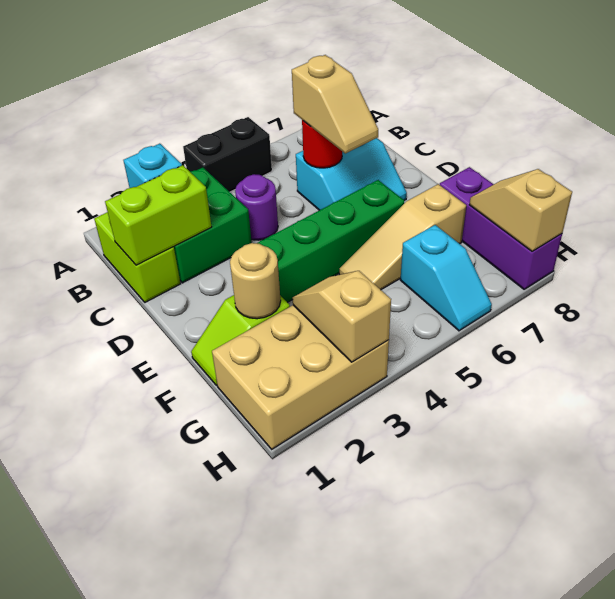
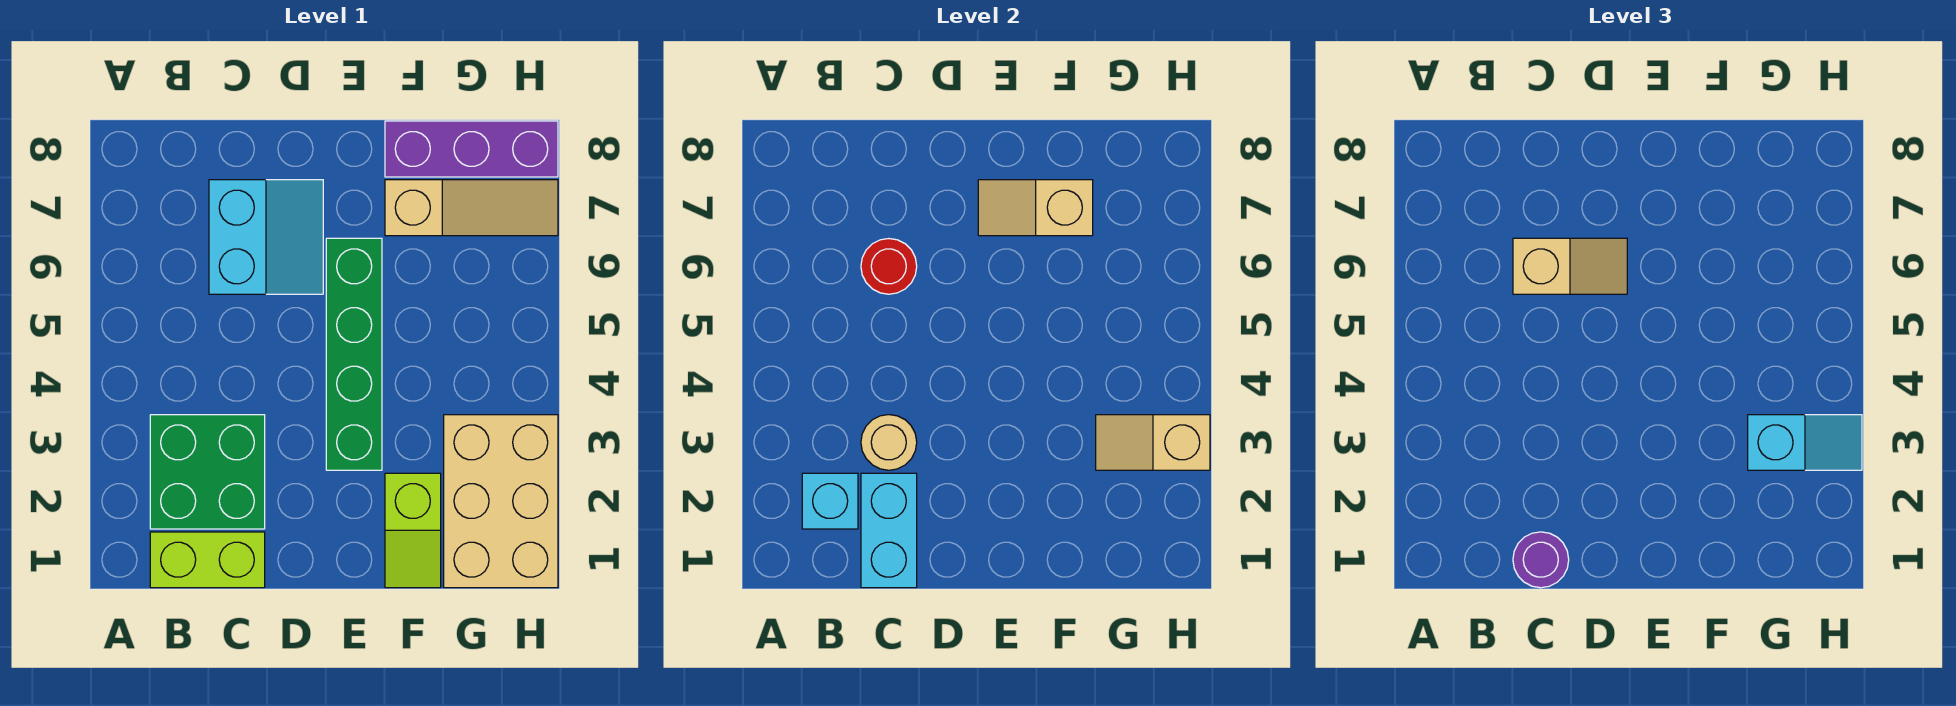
black 1x2 brick [183,117,272,192] -> none
lime 1x2 brick [105,165,212,265] -> cyan 1x2 brick [861,473,917,588]
purple 1x1 round brick [235,174,278,240] -> purple 1x1 round brick moved to [1513,532,1569,588]
tan 1x1 round brick [230,243,281,319] -> tan 1x1 round brick moved to [861,415,917,470]
tan 1x3 slope [339,184,466,290] -> tan 1x3 slope turned to [385,180,558,236]
cyan 1x2 slope [400,225,492,331] -> cyan 1x2 slope moved to [1748,415,1862,470]
tan 1x2 slope [470,169,572,251] -> tan 1x2 slope moved to [978,180,1093,236]

